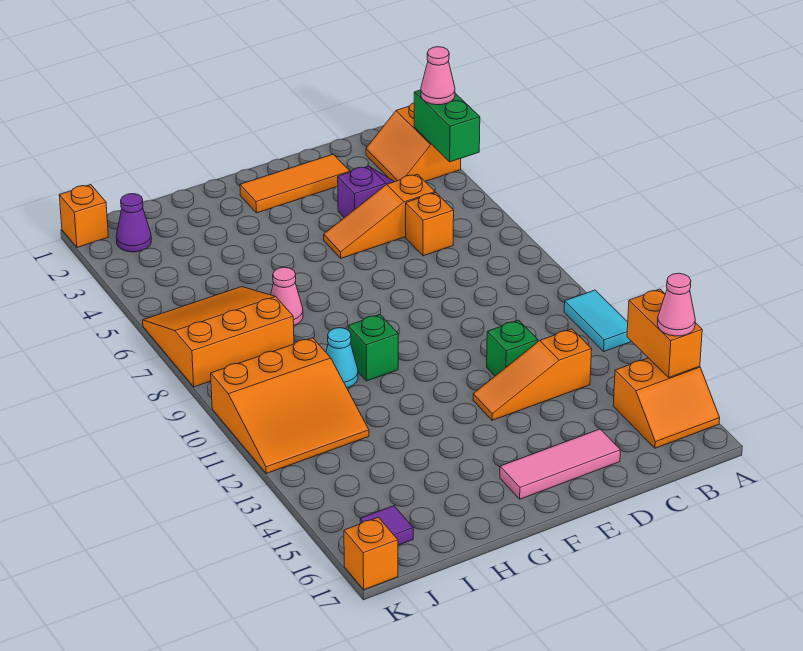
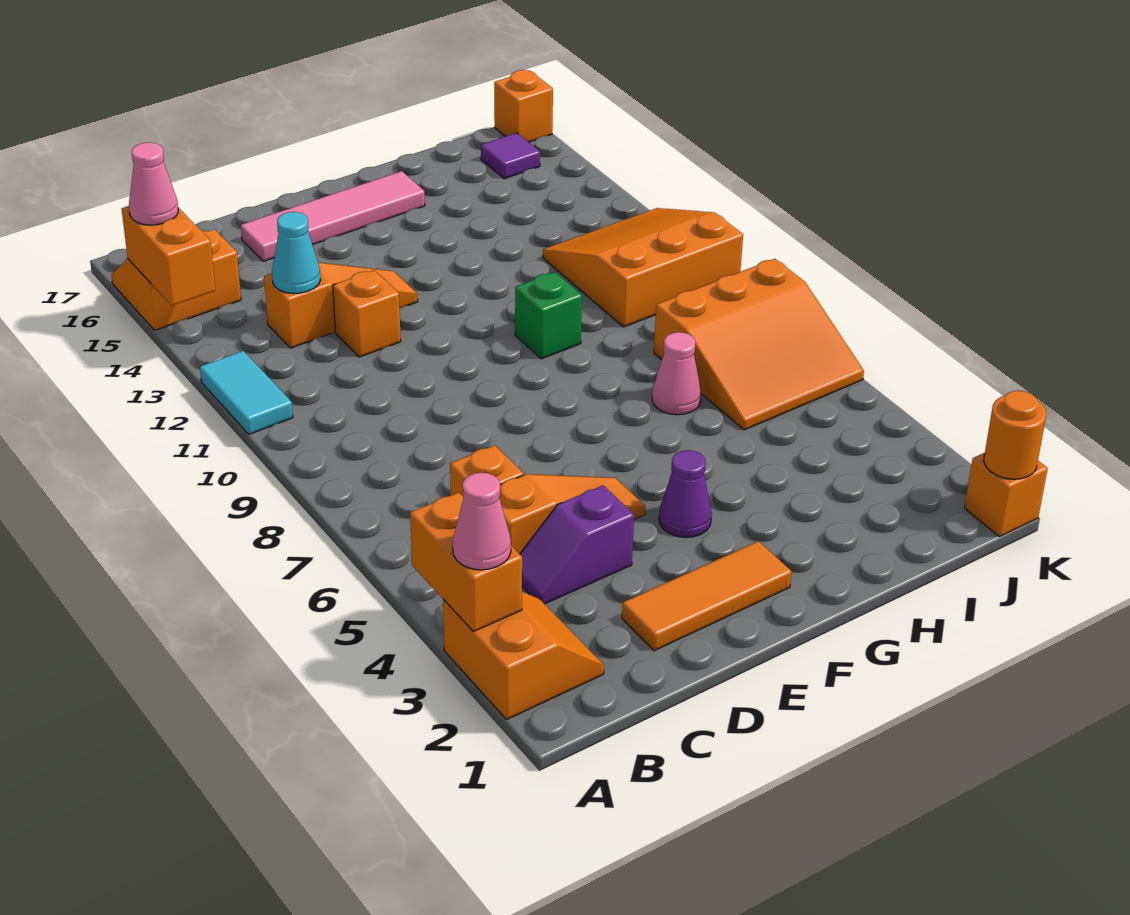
green 1x2 brick [414,90,480,162] -> orange 1x2 brick [410,492,522,632]
green 1x1 brick [487,320,538,376] -> orange 1x1 brick [333,270,401,357]
pink 1x3 tile [500,429,621,499] -> pink 1x4 tile [241,171,425,261]
cyan 1x1 cone [326,328,358,388] -> cyan 1x1 cone moved to [272,212,321,294]
purple 1x1 cone [116,194,151,252] -> purple 1x1 cone moved to [659,450,712,537]
none -> orange 1x1 round brick [984,391,1046,479]

